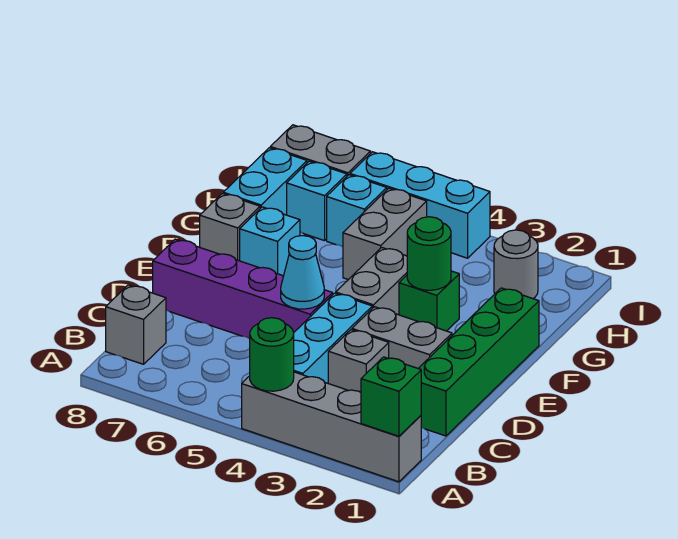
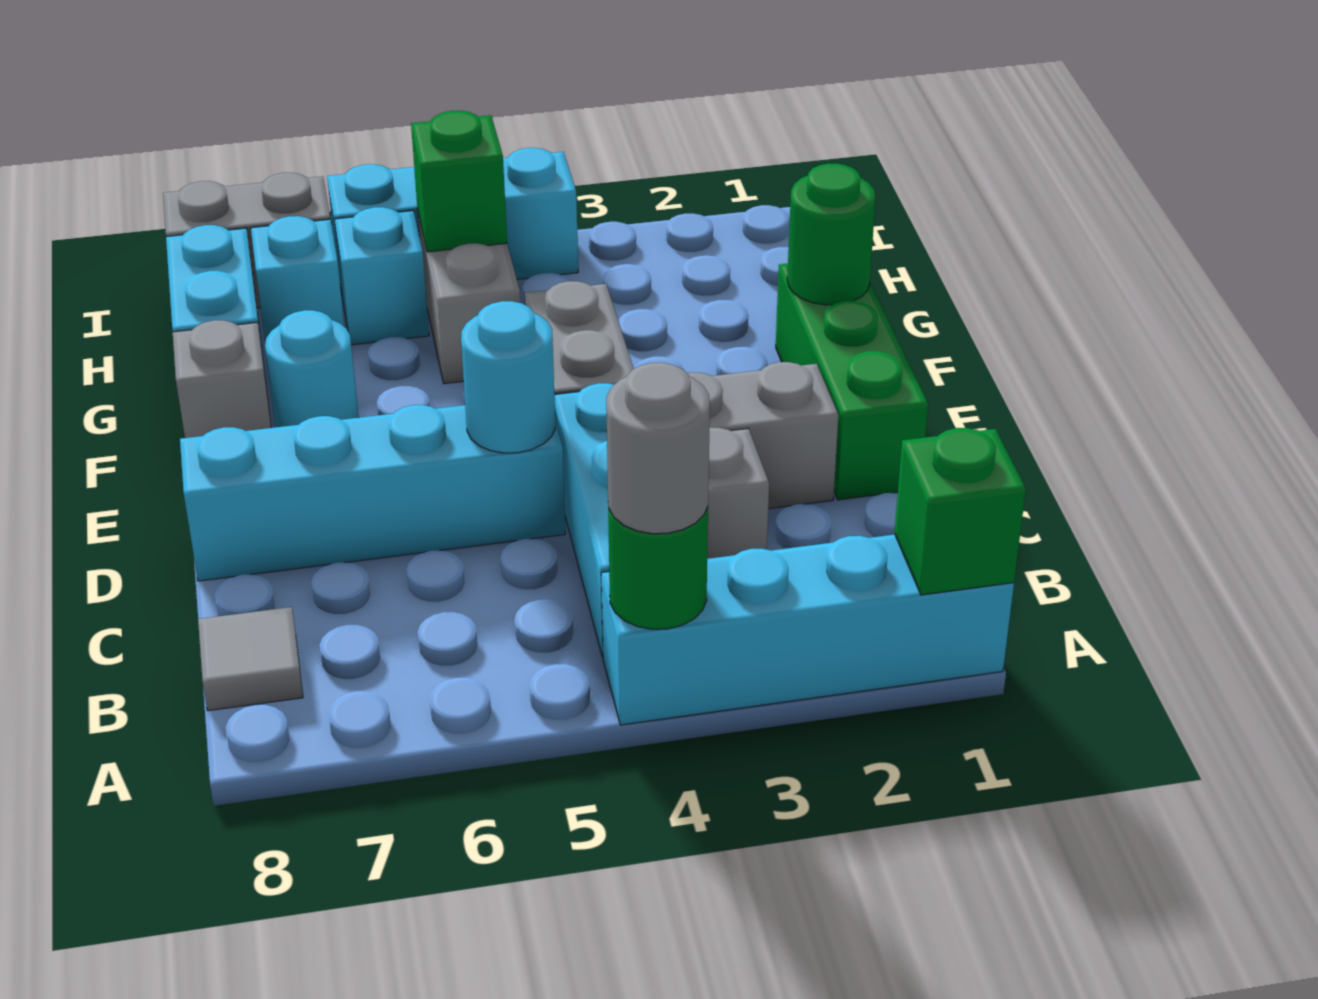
grey 1x4 brick [242,372,421,482] -> cyan 1x4 brick [601,534,1014,725]
grey 1x1 brick [106,285,166,364] -> grey 1x1 tile [198,607,303,711]
green 1x4 brick [418,288,539,436] -> green 1x3 brick [776,264,928,500]
purple 1x4 brick [153,239,333,339] -> cyan 1x4 brick [180,405,565,581]
cyan 1x1 cone [281,236,324,309] -> cyan 1x1 round brick [461,301,555,453]
green 1x1 brick [399,271,459,331] -> green 1x1 brick moved to [411,111,507,252]
green 1x1 round brick [407,217,451,290] -> green 1x1 round brick moved to [787,164,876,305]
cyan 1x1 brick [240,207,300,276] -> cyan 1x1 round brick [265,310,359,427]
grey 1x1 round brick [494,230,538,299] -> grey 1x1 round brick moved to [606,363,710,534]

